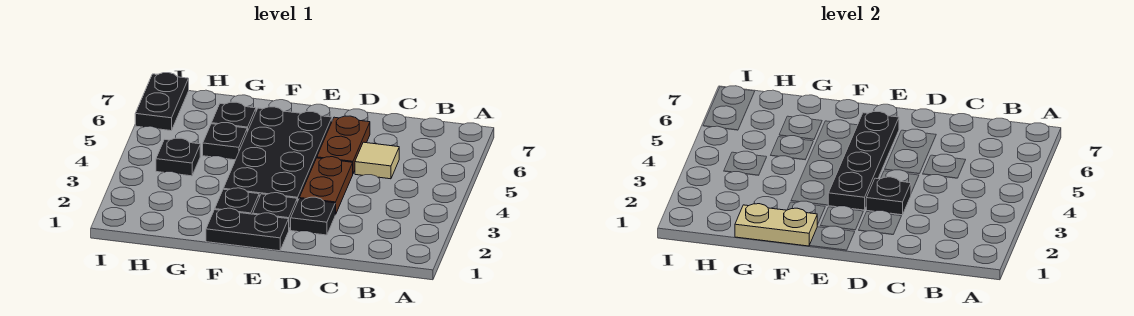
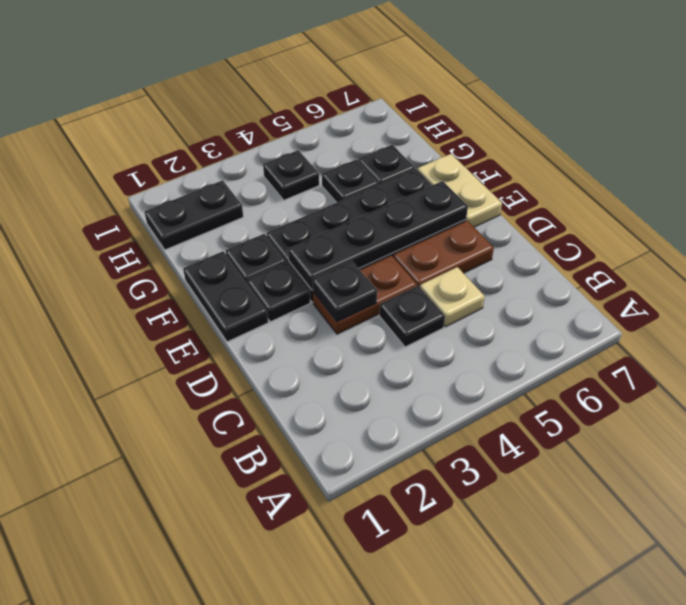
tan 1x1 tile [355,142,399,179] -> tan 1x1 plate [420,267,485,326]
black 1x1 plate [291,197,335,235] -> black 1x1 plate moved to [379,286,445,347]
tan 1x2 plate [735,204,817,246] -> tan 1x2 plate moved to [418,154,502,227]
black 1x2 plate [135,73,189,131] -> black 1x2 plate moved to [144,180,243,250]

